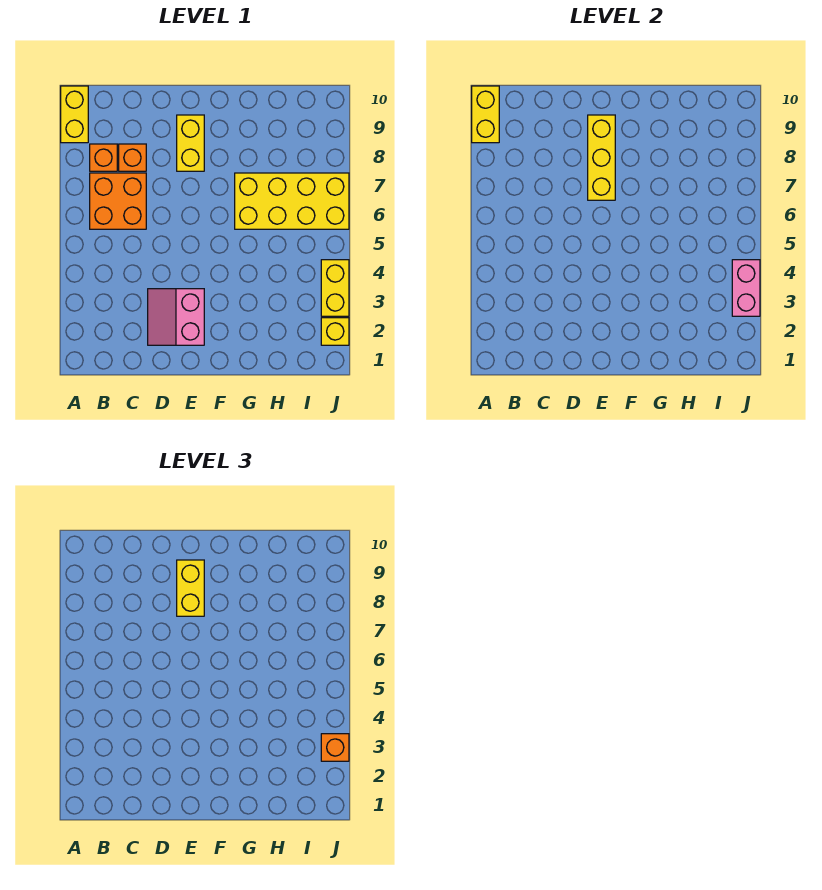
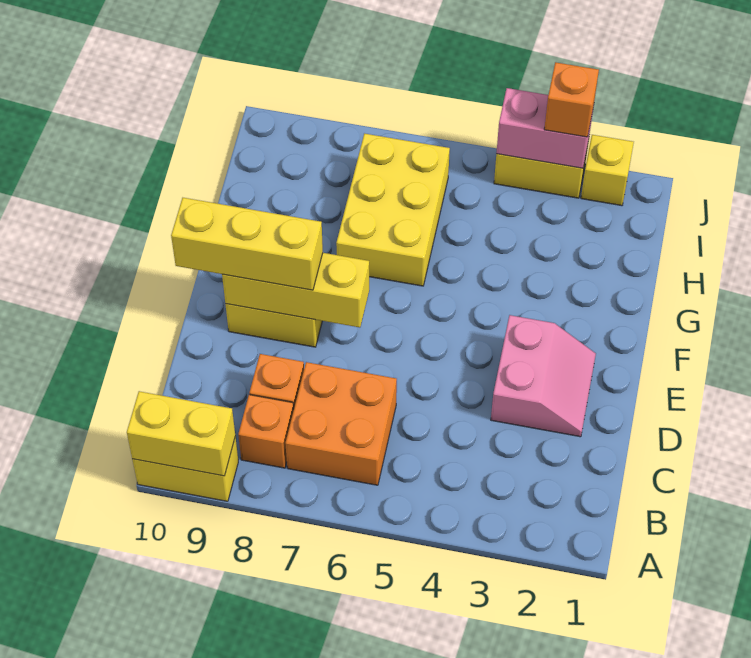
pink 2x2 slope [148,289,204,345] -> pink 2x2 slope turned to [491,315,596,437]
yellow 1x2 brick [177,560,204,616] -> yellow 1x3 brick [171,198,323,290]
yellow 2x4 brick [235,173,349,229] -> yellow 2x3 brick [336,133,450,286]

